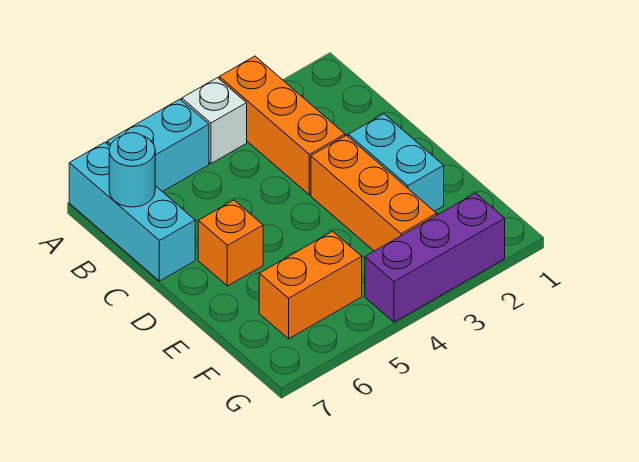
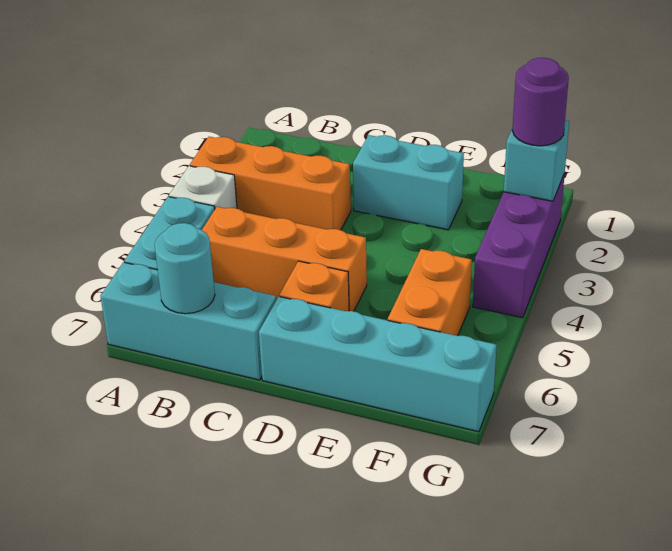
orange 1x3 brick [311,135,437,251] -> orange 1x3 brick moved to [202,207,367,311]
none -> cyan 1x4 brick [259,297,497,432]
none -> cyan 1x1 brick [504,120,569,201]
none -> purple 1x1 round brick [512,58,569,146]

